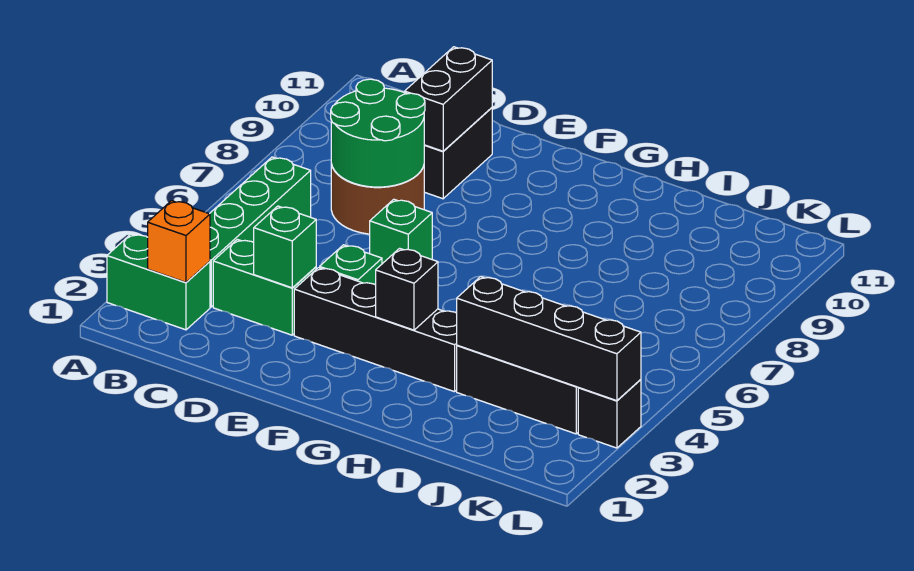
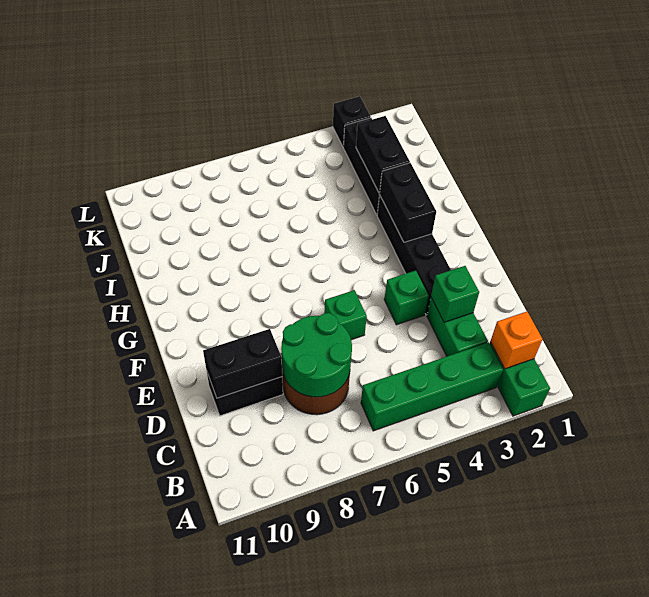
black 1x1 brick [376,248,438,330] -> black 1x2 brick [380,163,436,242]
black 1x4 brick [457,277,641,401] -> black 1x2 brick [356,116,410,193]

